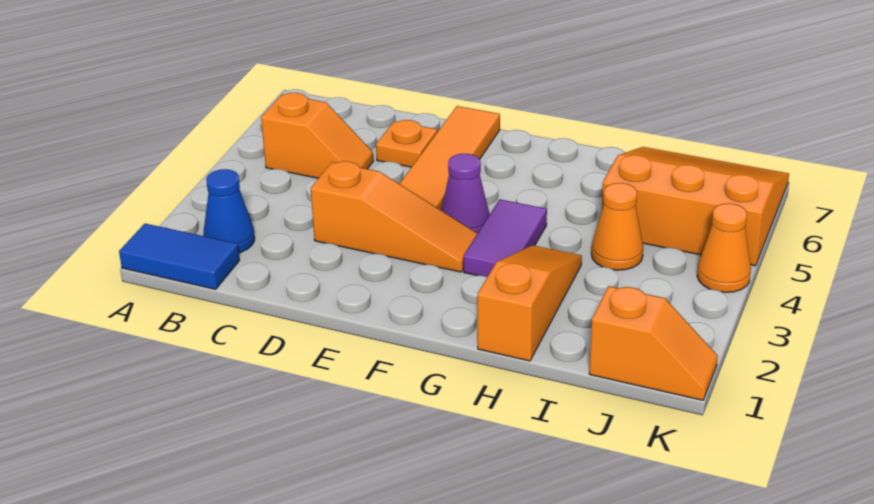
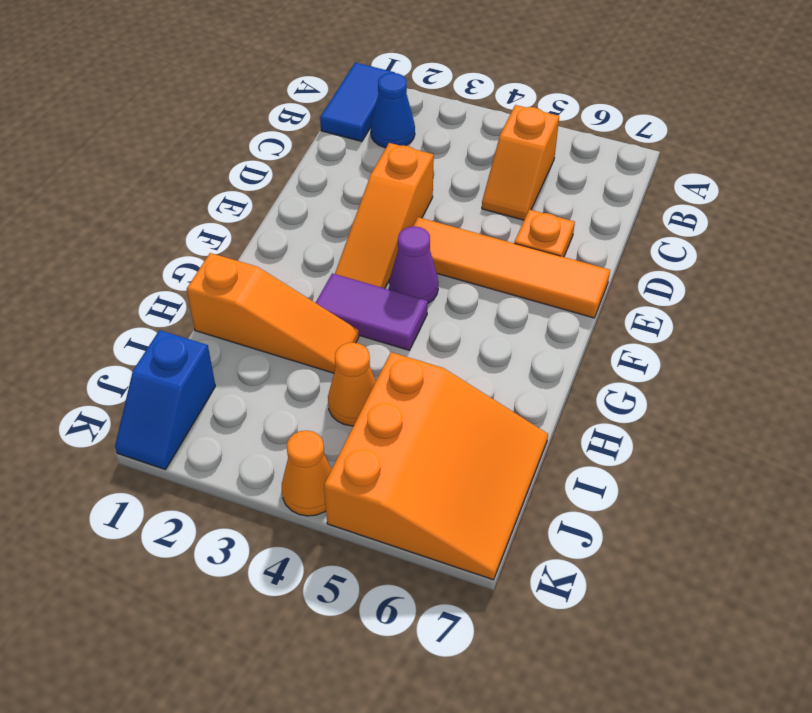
orange 1x2 slope [589,286,718,400] -> blue 1x2 slope [115,330,215,469]

